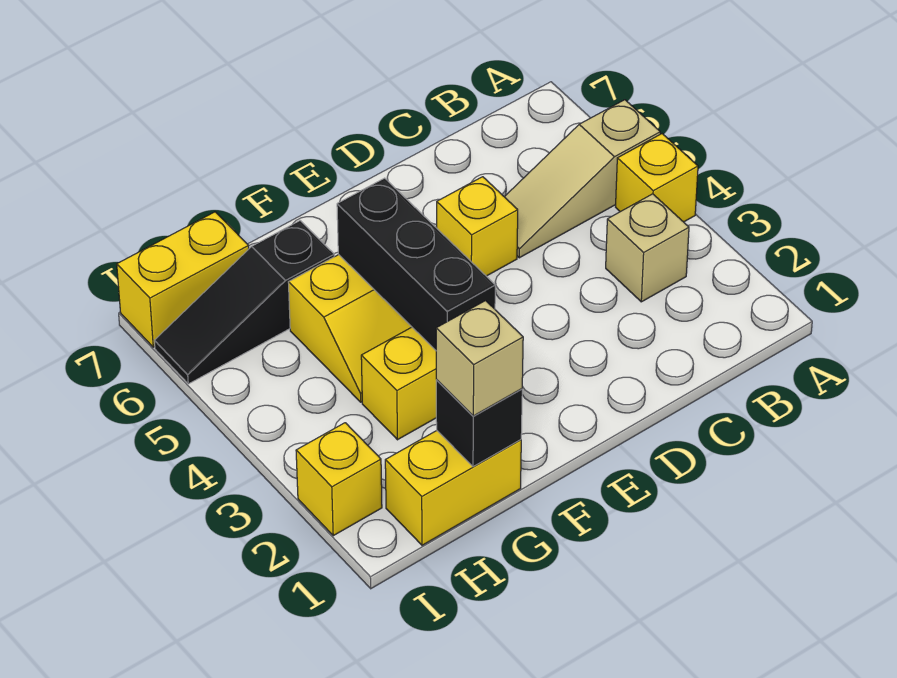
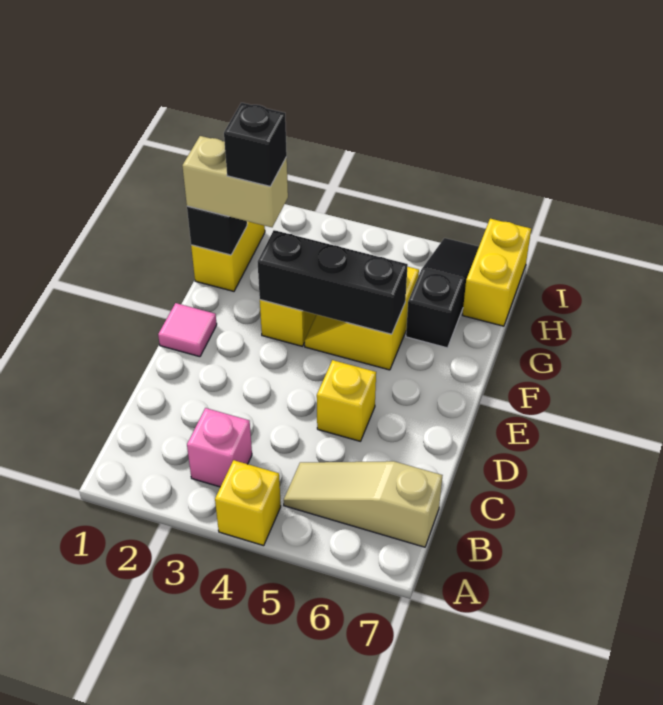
tan 1x3 slope [505,100,660,258] -> tan 1x3 slope turned to [284,461,443,547]
tan 1x1 brick [606,194,689,302] -> pink 1x1 brick [187,408,252,487]
none -> pink 1x1 tile [158,303,217,357]
tan 1x1 brick [436,301,523,416] -> tan 1x2 brick [182,136,288,227]
none -> black 1x1 brick [224,103,287,186]
yellow 1x1 brick [296,423,382,536] -> none

